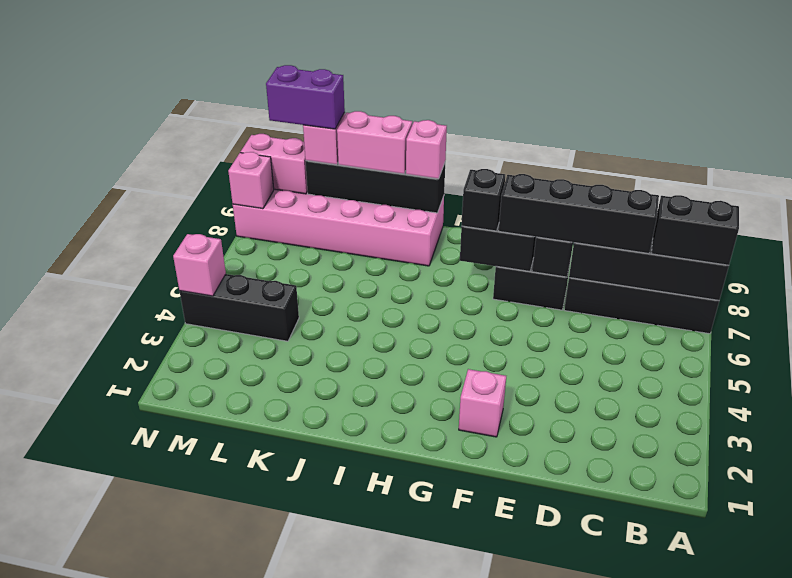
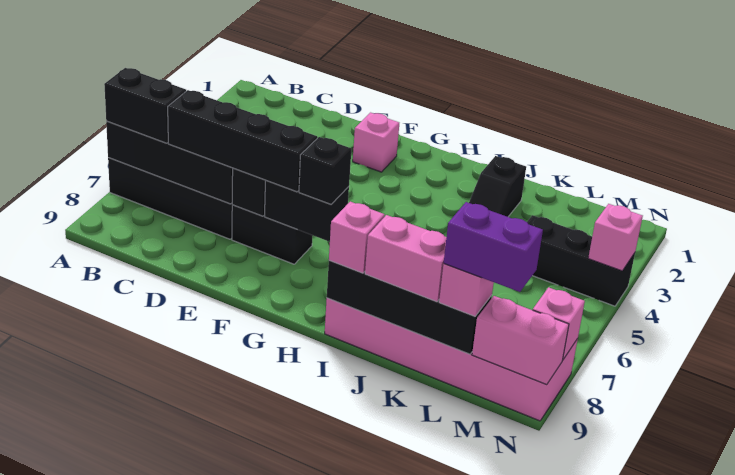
none -> black 1x2 slope [469,156,526,217]

